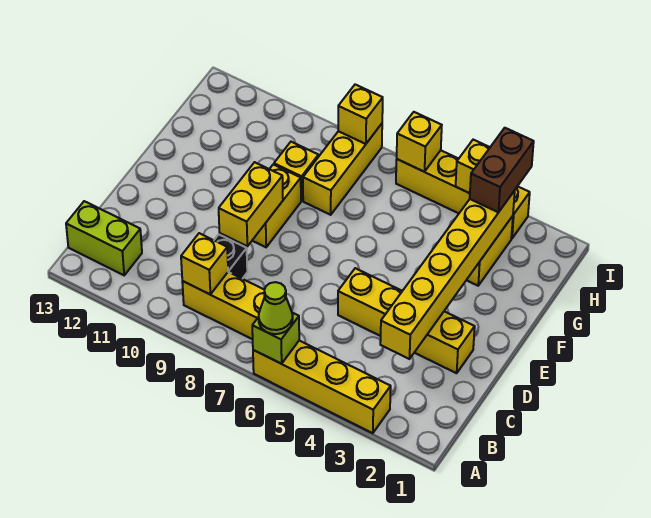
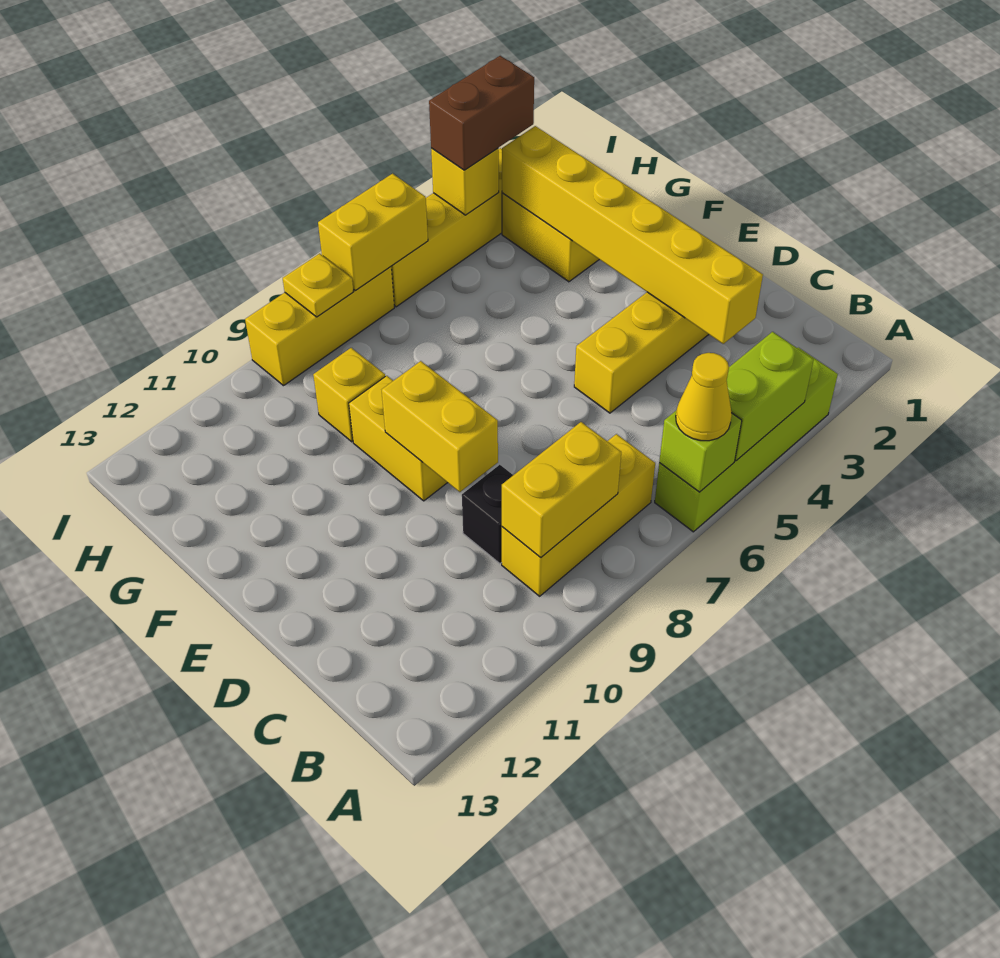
yellow 1x4 brick [253,341,391,433] -> lime 1x4 brick [655,348,838,532]
lime 1x1 cone [259,282,293,334] -> yellow 1x1 cone [676,353,732,441]
yellow 1x1 brick [181,233,228,294] -> yellow 1x2 brick [502,422,621,558]
lime 1x2 brick [66,201,142,275] -> lime 1x2 brick moved to [727,332,814,461]
yellow 1x3 brick [303,124,382,215] -> yellow 1x3 brick turned to [245,267,394,386]
brown 1x2 brick [470,128,534,212] -> brown 1x2 brick turned to [429,56,534,170]
yellow 1x1 brick [397,112,442,172] -> yellow 1x2 brick [318,174,428,290]
yellow 1x1 brick [338,85,383,144] -> yellow 1x1 plate [283,253,353,317]

